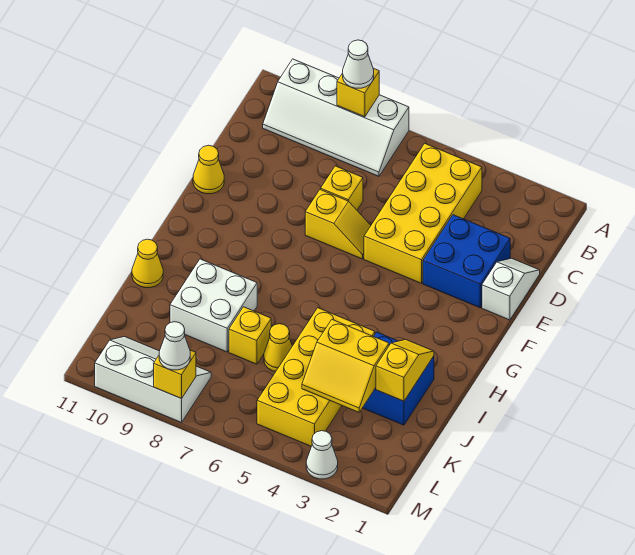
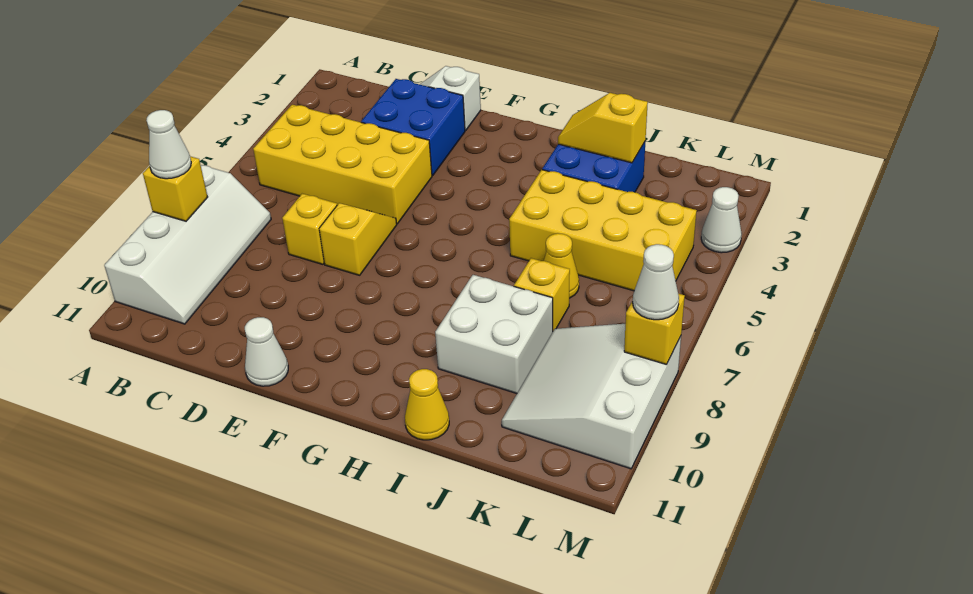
yellow 1x1 cone [193,145,224,194] -> white 1x1 cone [245,317,288,386]
yellow 2x2 slope [302,320,389,412] -> none
white 2x3 slope [95,337,211,422] -> white 3x3 slope [502,324,681,469]

